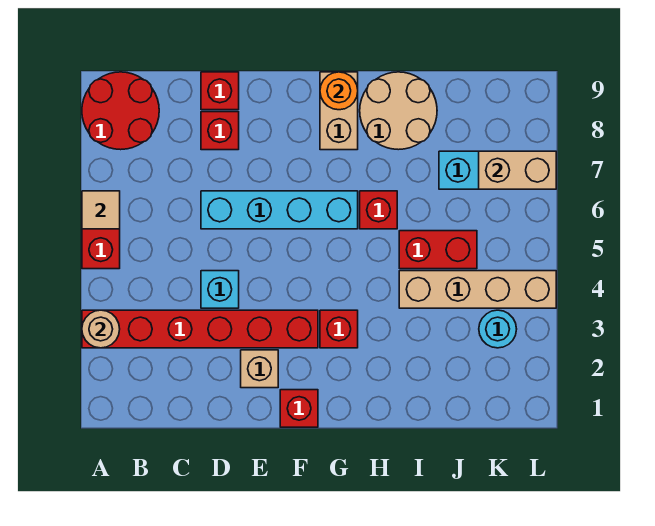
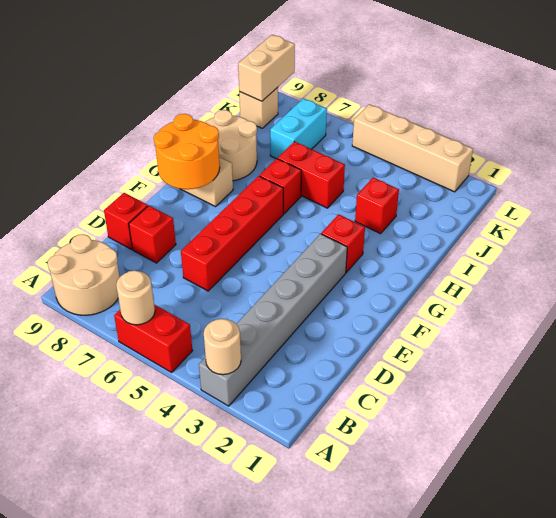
red 1x6 brick [82,310,318,348] -> grey 1x6 brick [199,234,347,406]
tan 1x1 tile [82,191,120,229] -> tan 1x1 round brick [116,270,155,325]
red 2x2 round brick [82,72,159,150] -> tan 2x2 round brick [48,234,120,315]
cyan 1x1 brick [201,271,239,308] -> none
cyan 1x4 brick [201,191,358,229] -> red 1x4 brick [181,176,283,291]
tan 1x1 brick [241,350,278,388] -> tan 1x1 brick moved to [239,87,278,128]
red 1x1 brick [280,390,318,427] -> red 1x1 brick moved to [355,178,399,234]
orange 1x1 round brick [320,72,358,110] -> orange 2x2 round brick [154,114,220,189]
tan 1x4 brick [399,271,556,308] -> tan 1x4 brick turned to [352,104,473,192]
red 1x2 brick [399,231,477,269] -> red 1x2 brick turned to [278,142,345,208]
cyan 1x1 round brick [479,310,517,348] -> none
tan 1x2 brick [479,151,556,189] -> tan 1x2 brick moved to [238,35,295,101]

